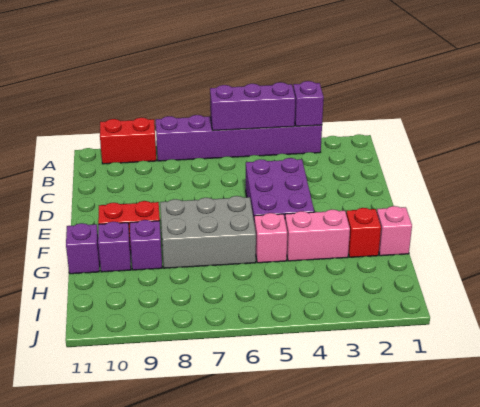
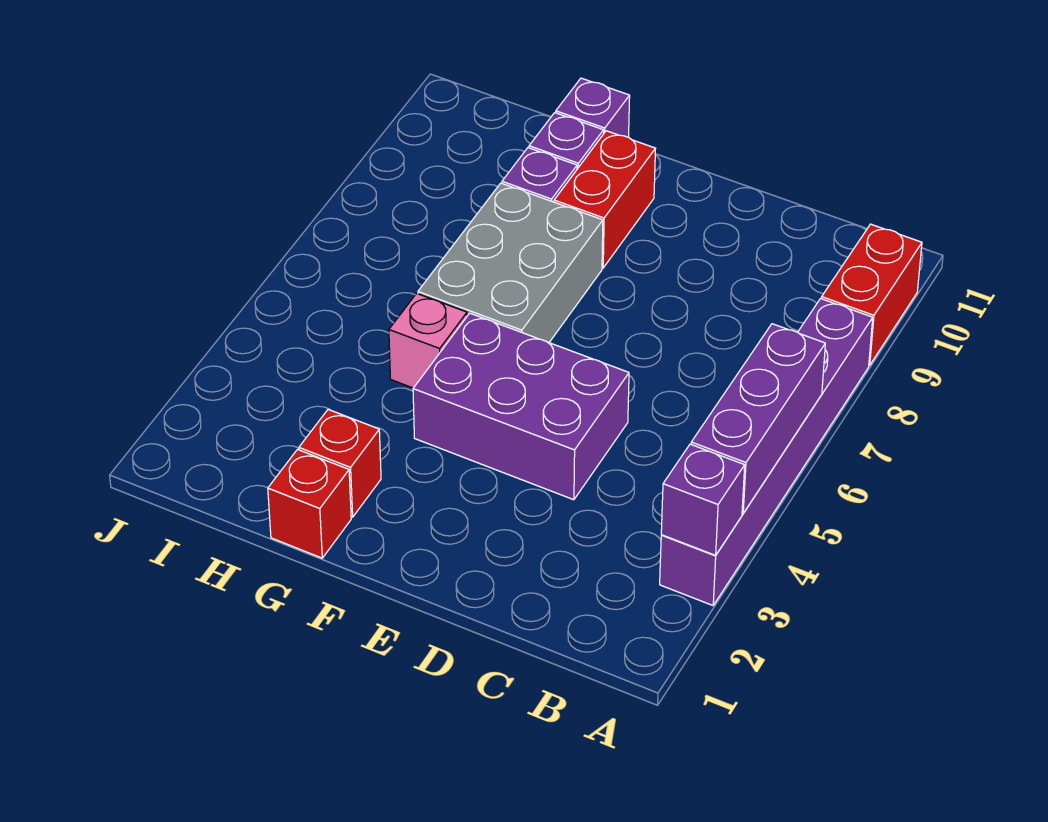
pink 1x1 brick [377,206,412,256] -> red 1x1 brick [268,450,351,558]
pink 1x2 brick [285,210,350,261] -> none

